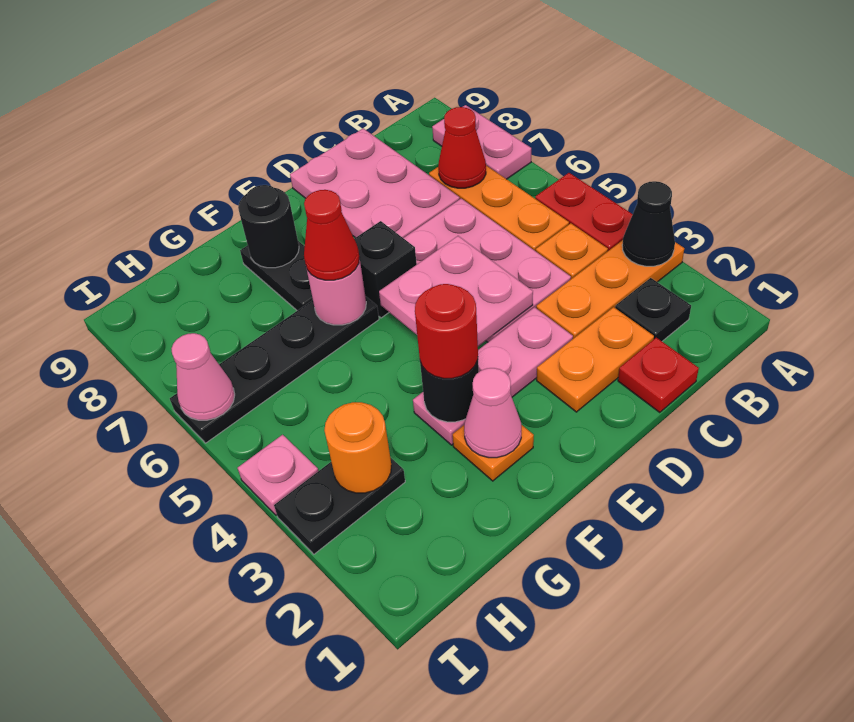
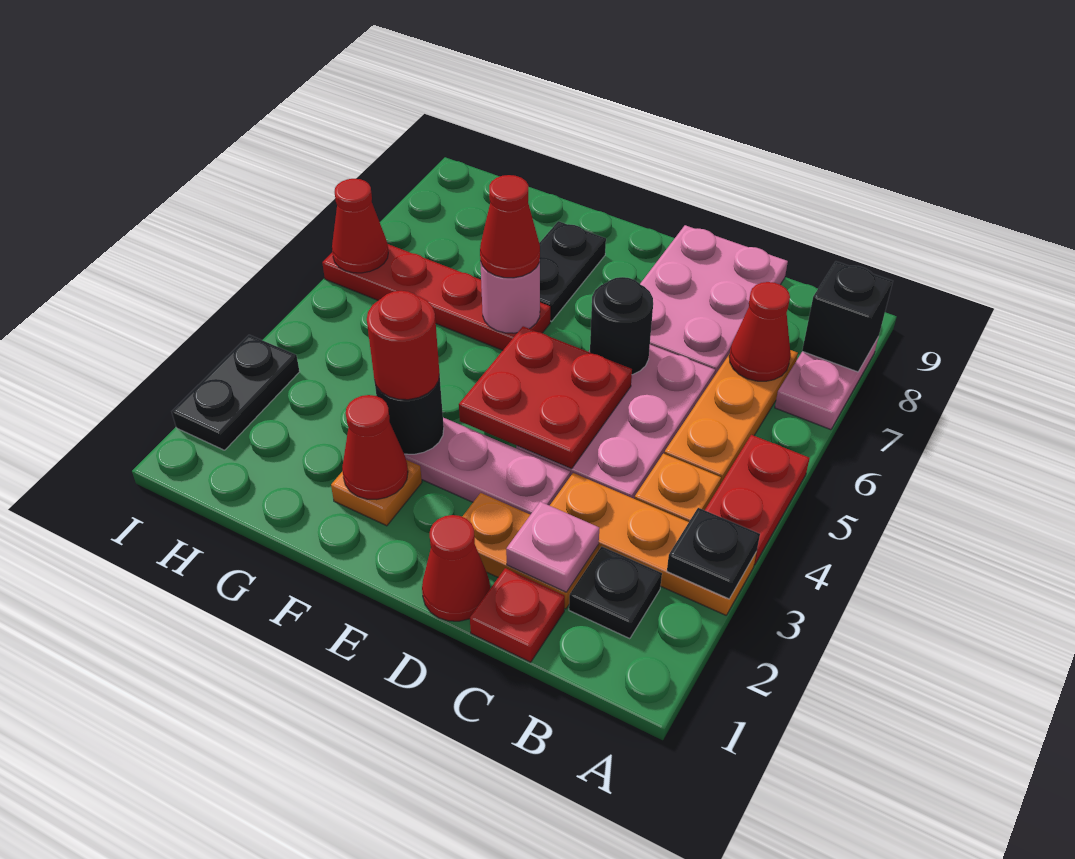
black 1x1 cone [622,181,675,266] -> black 1x1 plate [667,508,760,599]
none -> red 1x1 cone [422,515,490,621]
pink 2x2 plate [379,236,533,346] -> red 2x2 plate [459,326,632,469]
black 1x1 brick [354,221,417,318] -> black 1x1 brick moved to [802,261,893,372]
pink 1x1 cone [464,368,521,458] -> red 1x1 cone [342,395,408,500]
black 1x4 plate [170,297,379,443] -> red 1x4 plate [322,244,550,350]
black 1x1 round brick [238,185,299,268] -> black 1x1 round brick moved to [590,277,653,375]
black 1x2 plate [274,457,405,554] -> black 1x2 plate turned to [172,335,300,450]
orange 1x1 round brick [324,402,391,493] -> none
pink 1x1 plate [238,435,318,515] -> pink 1x1 plate moved to [506,502,599,592]
pink 1x1 cone [171,333,235,420] -> red 1x1 cone [332,179,388,273]

